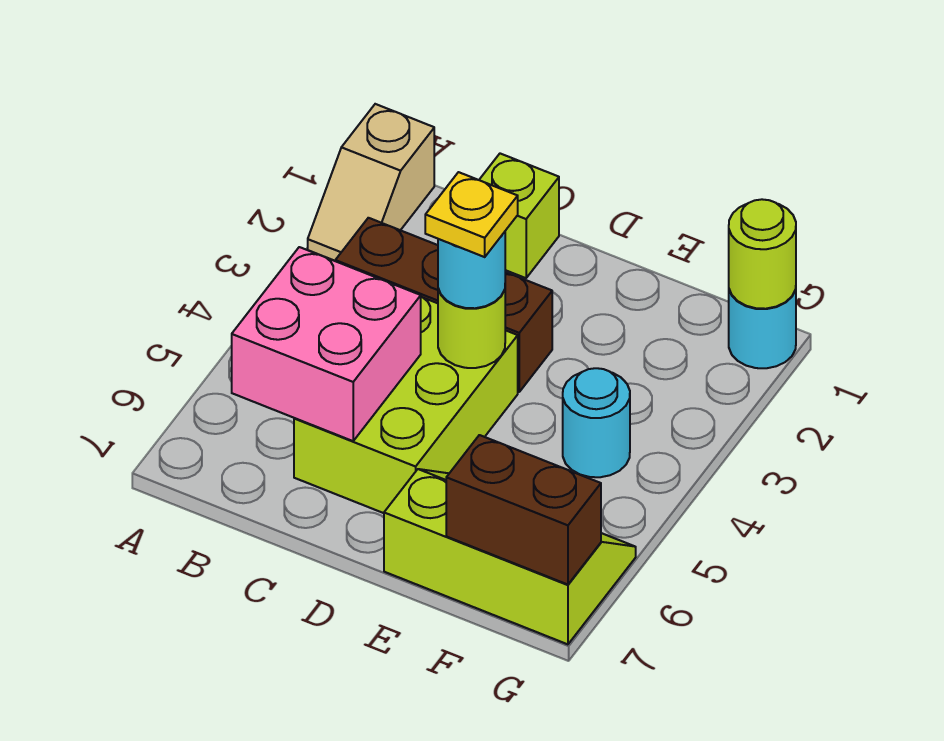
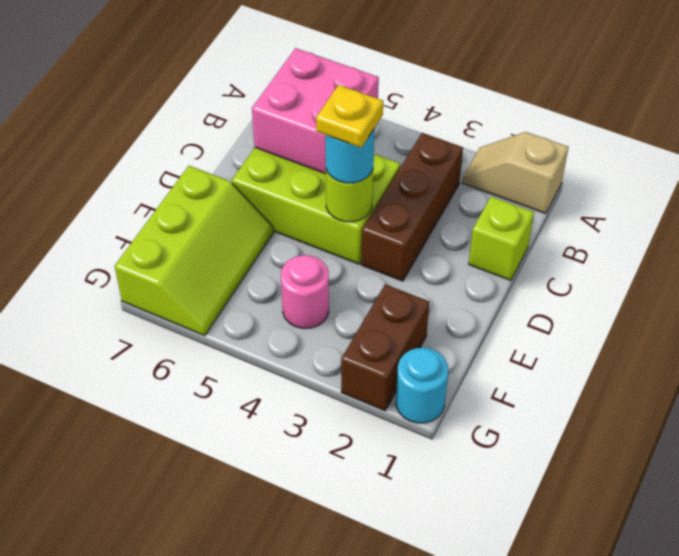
cyan 1x1 round brick [563,368,630,477] -> pink 1x1 round brick [281,255,329,328]
brown 1x2 brick [446,435,601,585] -> brown 1x2 brick moved to [341,284,429,411]
lime 1x1 round brick [729,199,796,309] -> none

